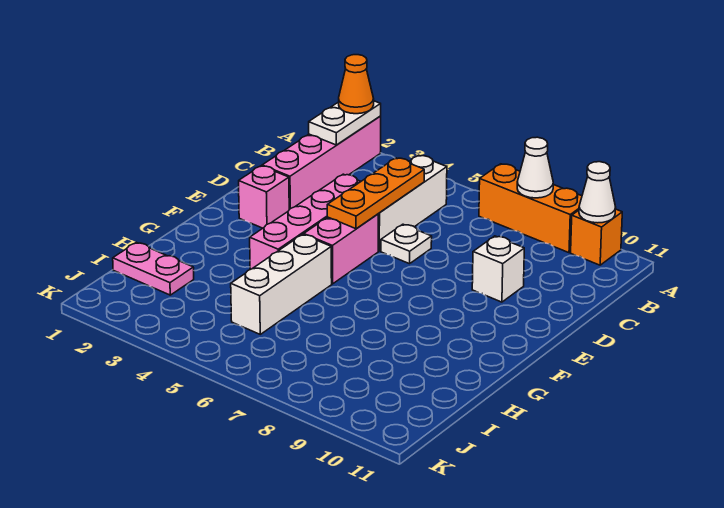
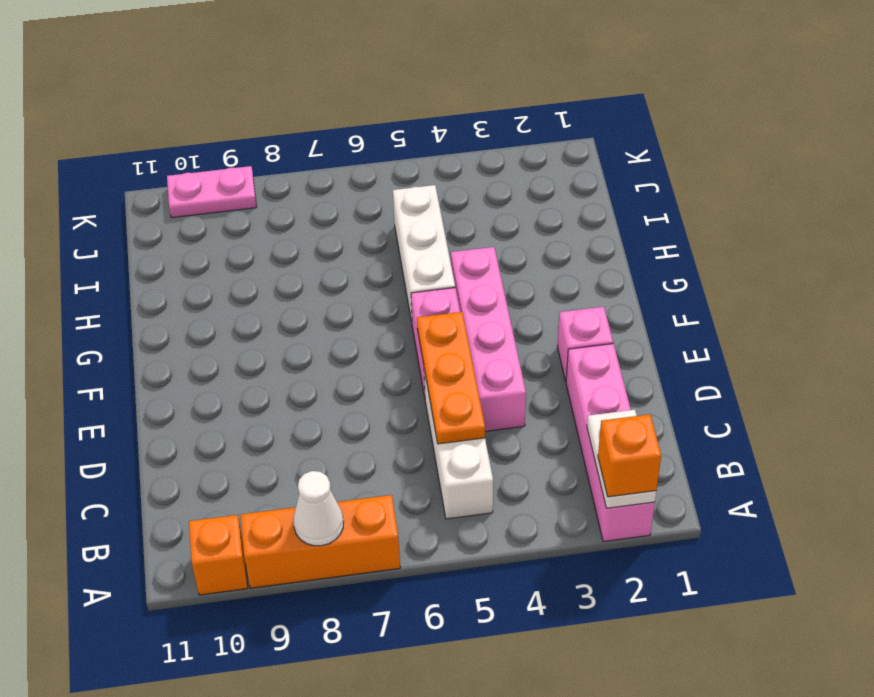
orange 1x1 cone [339,55,374,114] -> orange 1x1 brick [598,414,661,497]
white 1x1 cone [579,162,616,223] -> none
white 1x1 plate [381,224,432,264] -> none
white 1x1 brick [472,236,524,302] -> none
pink 1x2 plate [113,242,194,295] -> pink 1x2 plate moved to [167,166,256,218]

